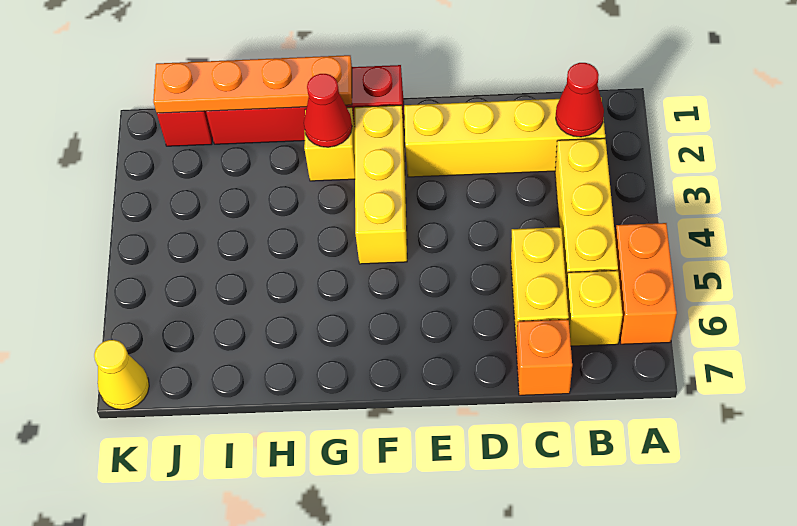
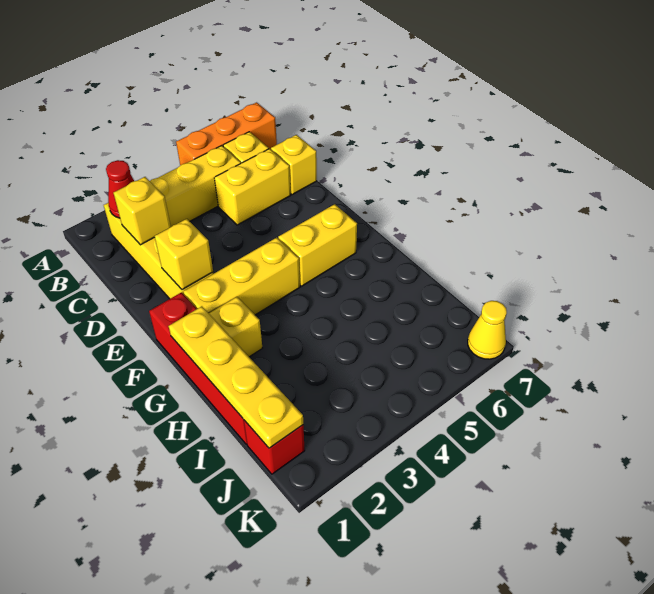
orange 1x2 brick [615,223,677,344] -> orange 1x3 brick [176,102,277,165]
none -> yellow 1x1 brick [114,177,171,245]
orange 1x1 brick [516,319,572,395] -> yellow 1x1 brick [271,135,317,195]
none -> yellow 1x1 brick [155,219,213,290]
none -> yellow 1x2 brick [278,204,357,286]
orange 1x4 plate [153,55,352,113] -> yellow 1x4 plate [169,306,303,448]
red 1x1 cone [304,74,352,147] -> none

